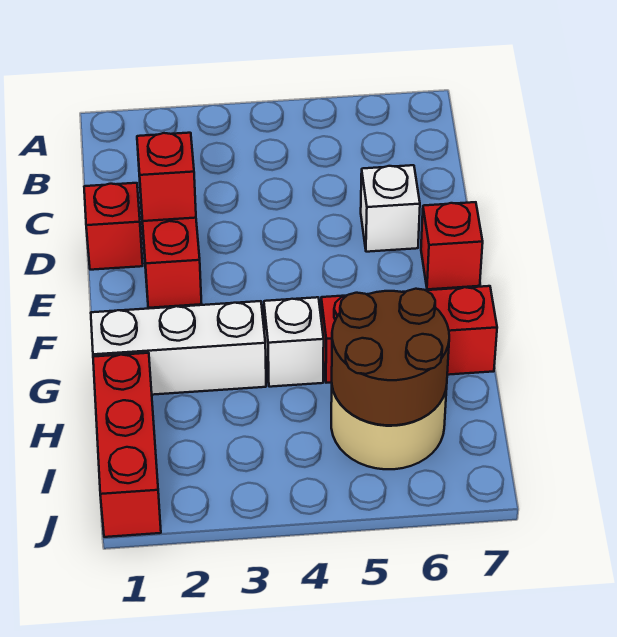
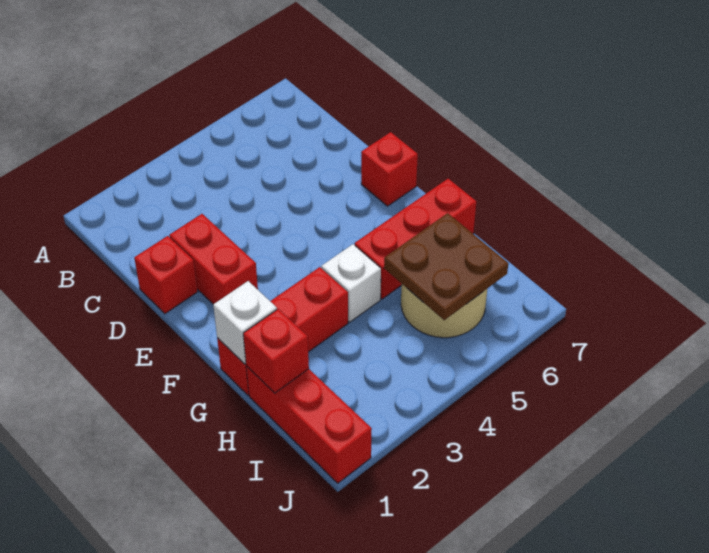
red 1x1 brick [137,133,196,221] -> red 1x1 brick moved to [243,309,309,393]
white 1x1 brick [361,165,420,252] -> white 1x1 brick moved to [213,281,277,364]
white 1x3 brick [91,301,266,395] -> red 1x3 brick [217,267,348,395]
brown 2x2 round brick [332,289,449,425] -> brown 2x2 plate [384,213,508,320]

